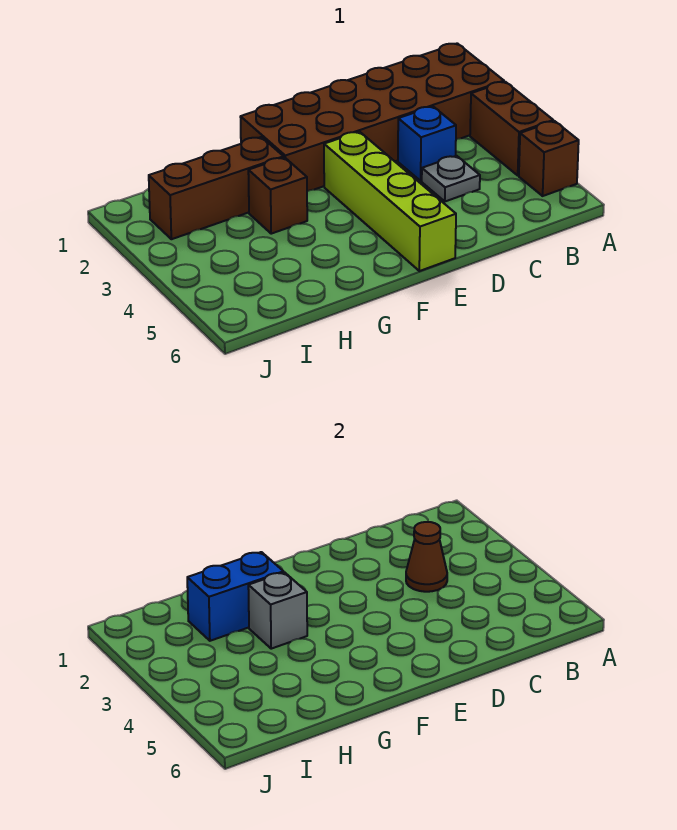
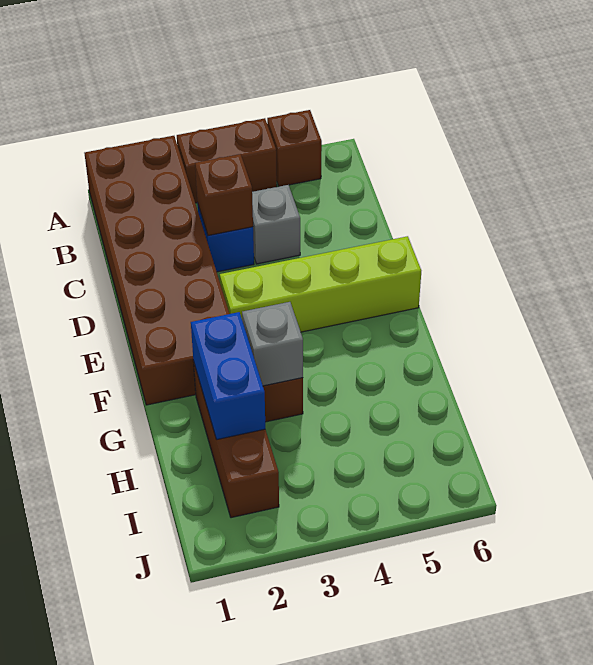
brown 1x1 cone [406,522,447,592] -> brown 1x1 brick [195,154,253,236]
grey 1x1 plate [422,156,480,201] -> grey 1x1 brick [252,185,300,264]

